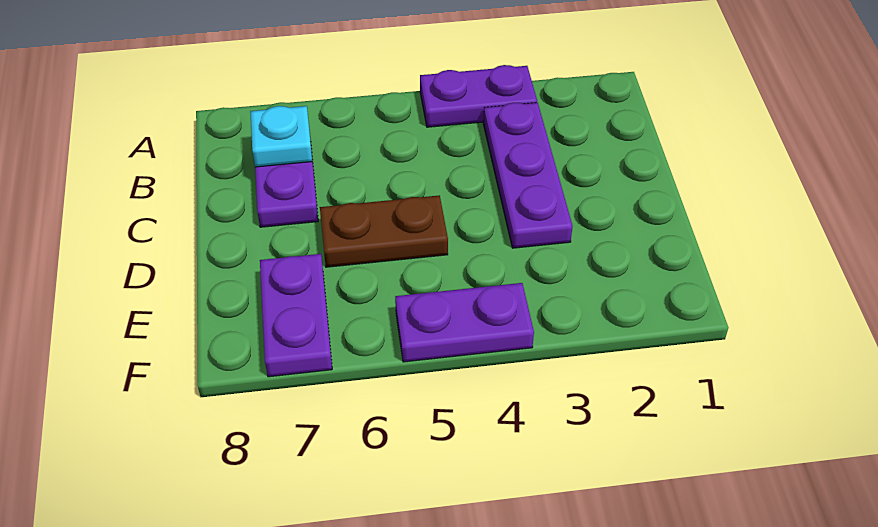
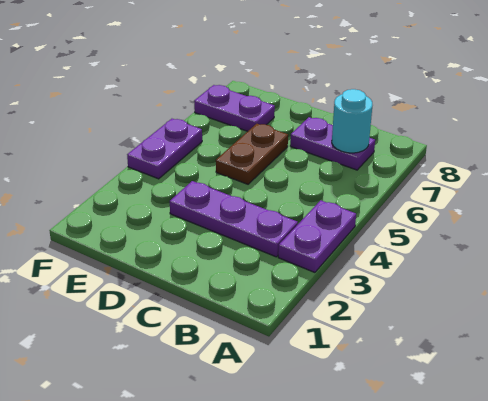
cyan 1x1 plate [250,106,312,167] -> cyan 1x1 round brick [332,89,372,153]

